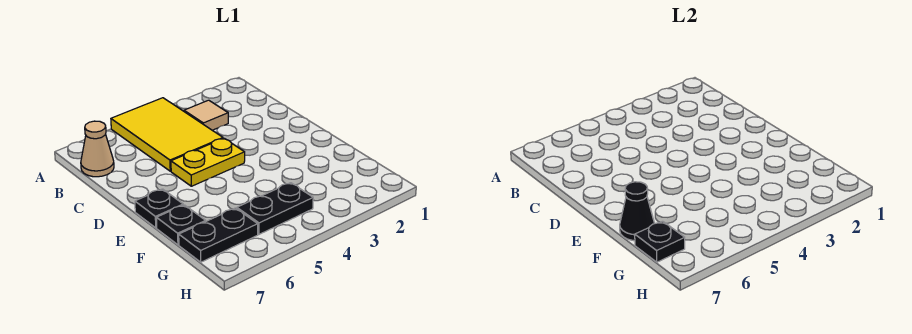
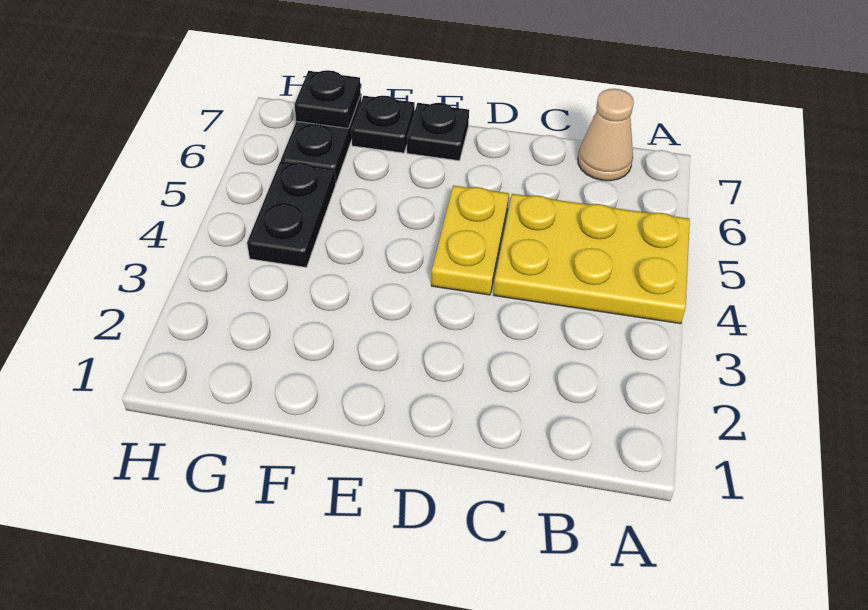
yellow 2x3 tile [111,98,223,171] -> yellow 2x3 plate [493,194,690,324]
tan 1x1 tile [184,100,228,130] -> none
black 1x1 cone [620,182,655,241] -> none

